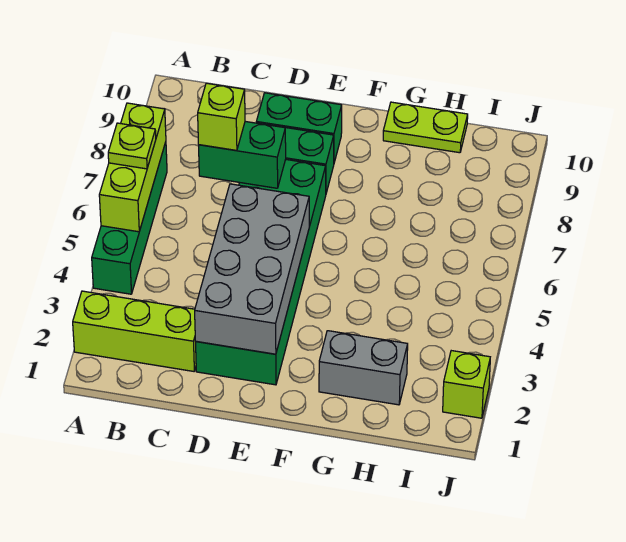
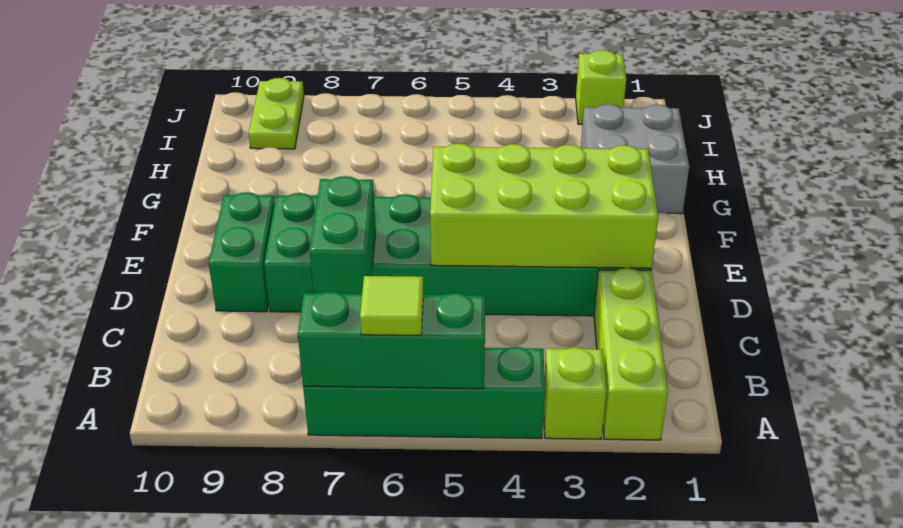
lime 1x3 brick [99,103,166,232] -> green 1x3 brick [298,291,485,389]
lime 1x1 plate [108,123,156,169] -> lime 1x1 tile [360,276,424,335]
lime 1x1 brick [198,83,245,151] -> lime 1x1 brick moved to [544,348,607,439]
grey 2x4 brick [195,184,309,354] -> lime 2x4 brick [430,143,658,268]
grey 1x2 brick [319,331,408,405] -> grey 2x2 brick [581,104,689,214]
lime 1x2 plate [383,102,468,153] -> lime 1x2 plate moved to [249,78,304,149]

